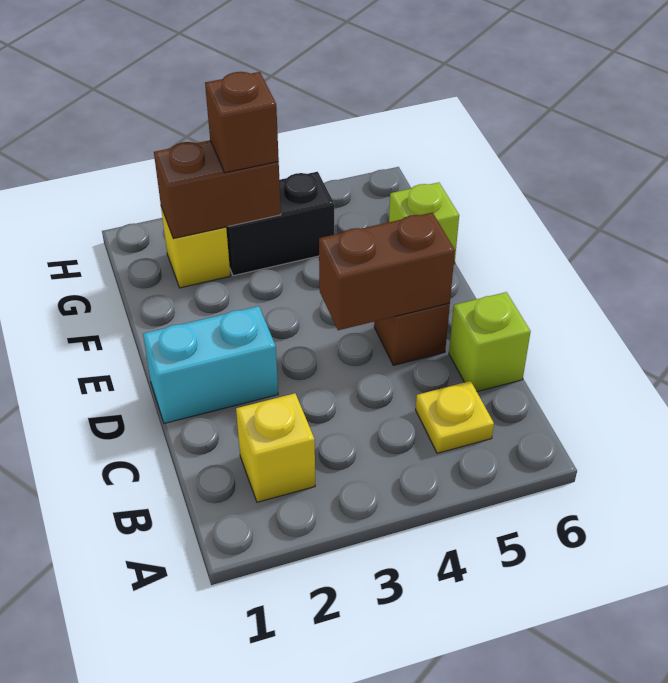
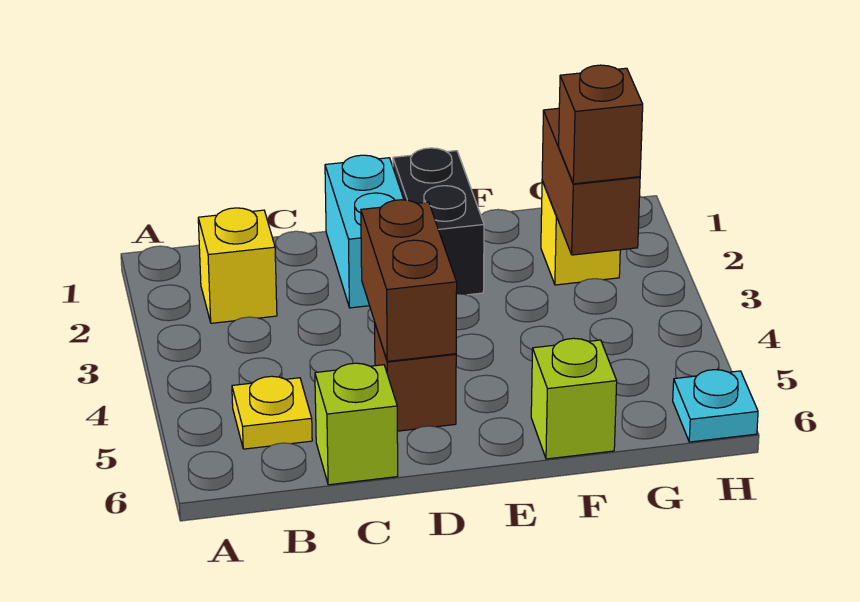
black 1x2 brick [226,172,334,276] -> black 1x2 brick moved to [393,148,484,295]
none -> cyan 1x1 plate [673,370,758,442]

